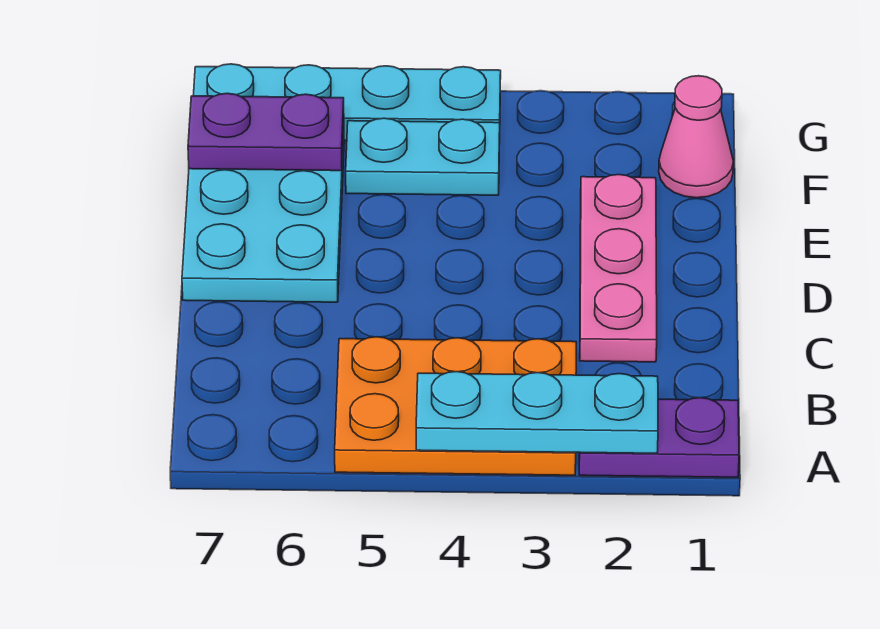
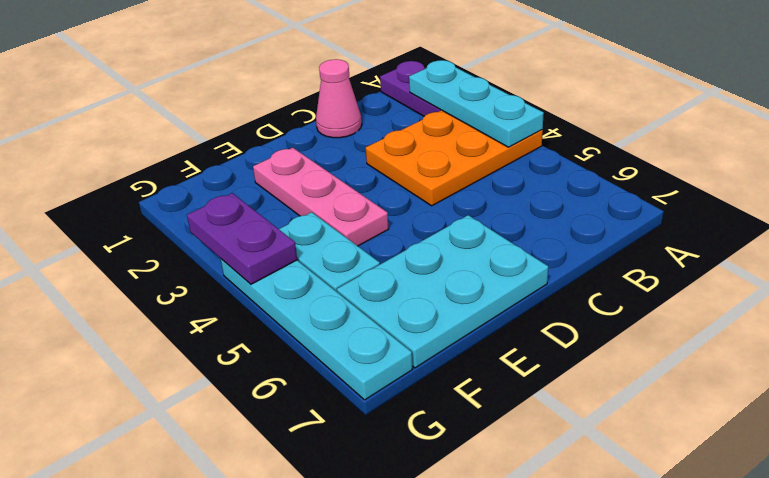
orange 2x3 plate [335,337,576,475] -> orange 2x3 plate turned to [366,110,543,206]
pink 1x3 plate [580,175,657,362] -> pink 1x3 plate turned to [253,148,389,246]
pink 1x1 cone [659,76,733,198] -> pink 1x1 cone moved to [316,59,362,138]
purple 1x2 plate [188,93,344,171] -> purple 1x2 plate moved to [187,193,297,284]

